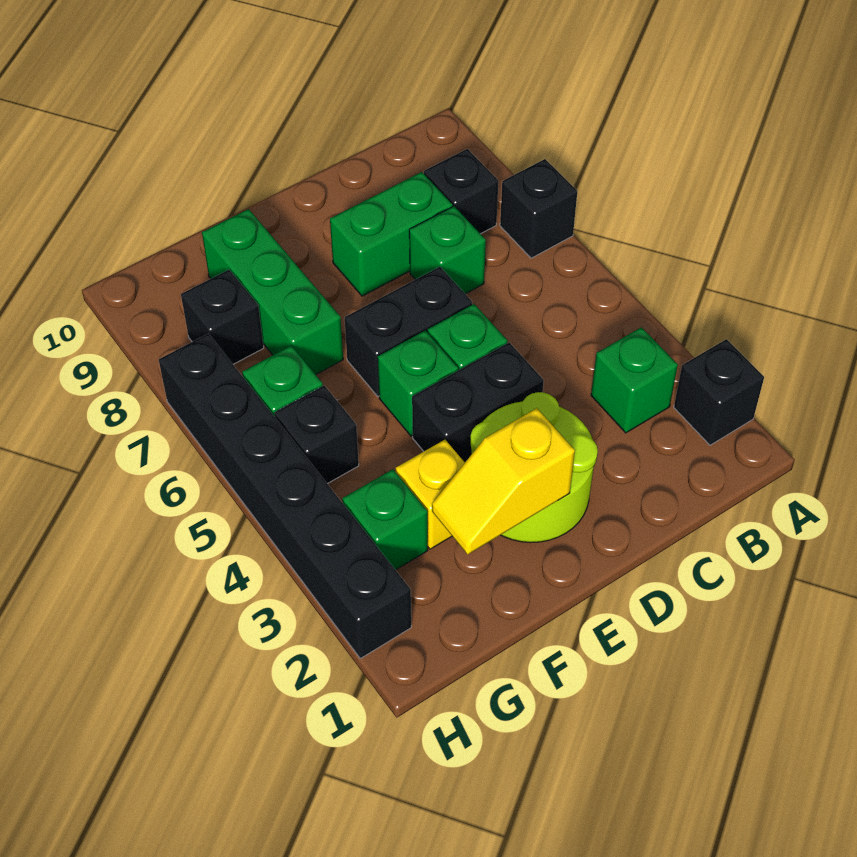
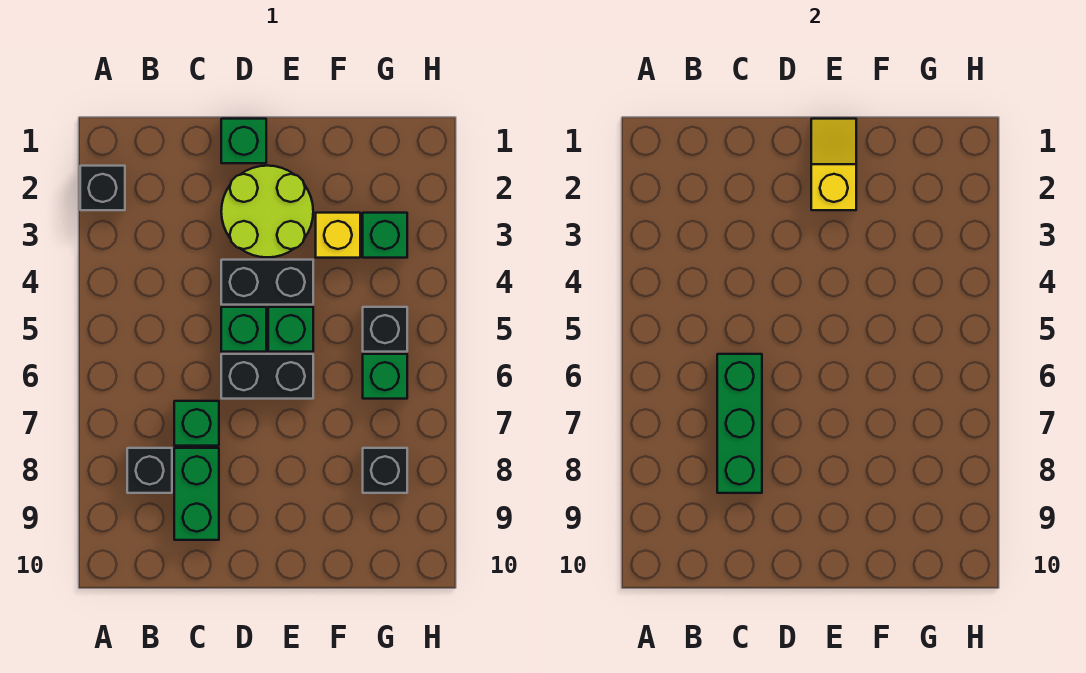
black 1x1 brick [500,159,577,258] -> none
green 1x1 brick [591,327,678,433] -> green 1x1 brick moved to [221,119,266,163]
green 1x2 brick [330,172,452,296] -> green 1x2 brick turned to [174,448,219,540]
yellow 1x2 slope [432,408,575,554] -> yellow 1x2 slope turned to [811,119,856,210]
green 1x3 brick [202,209,343,375] -> green 1x3 brick moved to [717,354,762,493]
black 1x6 brick [159,334,411,658] -> none

